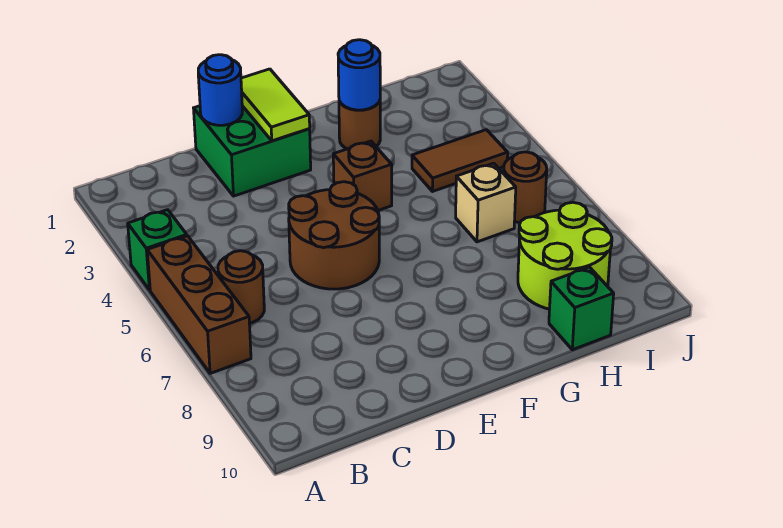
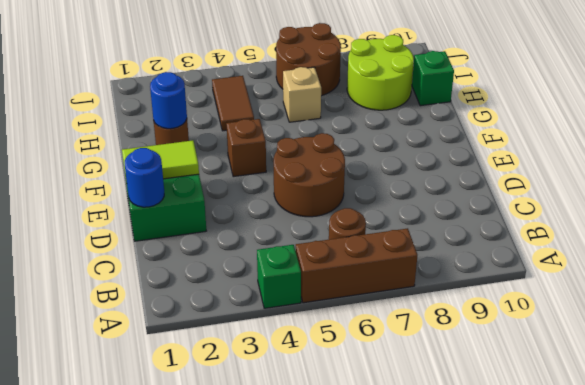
brown 1x1 round brick [503,152,547,223] -> brown 2x2 round brick [276,23,341,96]

